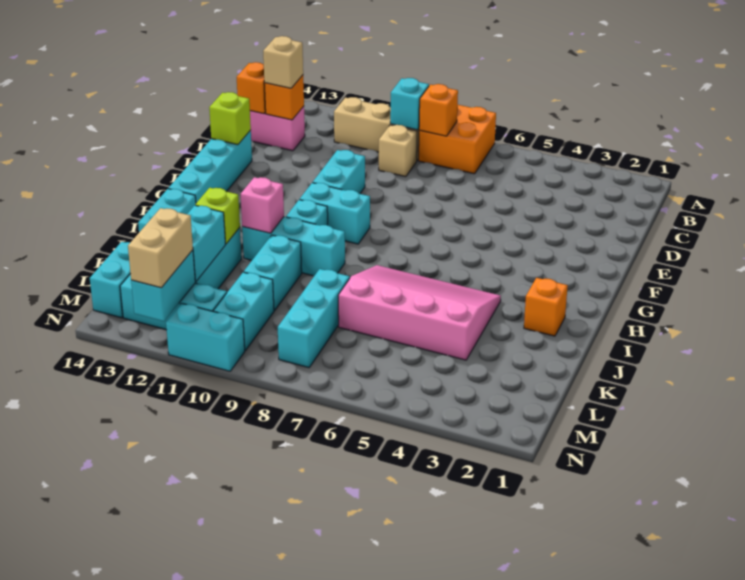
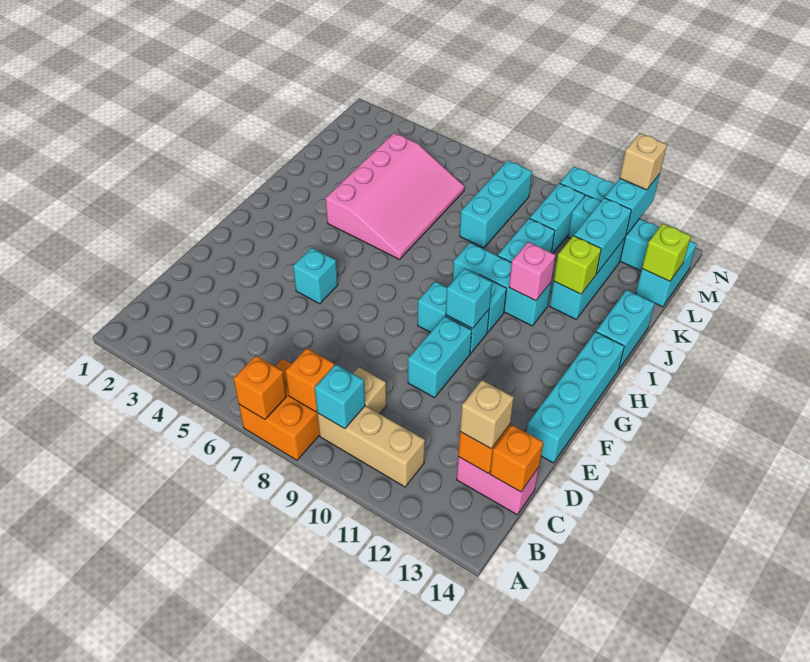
lime 1x1 brick [209,92,251,145] -> lime 1x1 brick moved to [642,223,691,281]
none -> cyan 1x1 brick [293,248,338,304]
none -> cyan 1x1 brick [446,269,492,328]
orange 1x1 brick [524,278,568,336] -> orange 1x1 brick moved to [233,356,287,419]
pink 3x4 slope [338,265,501,360] -> pink 3x4 slope turned to [326,133,465,259]
tan 1x2 brick [128,208,193,288] -> tan 1x1 brick [620,133,667,190]

